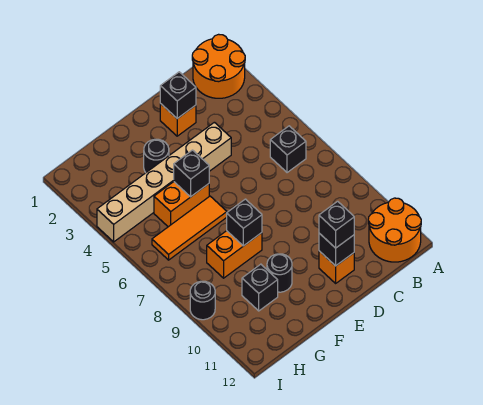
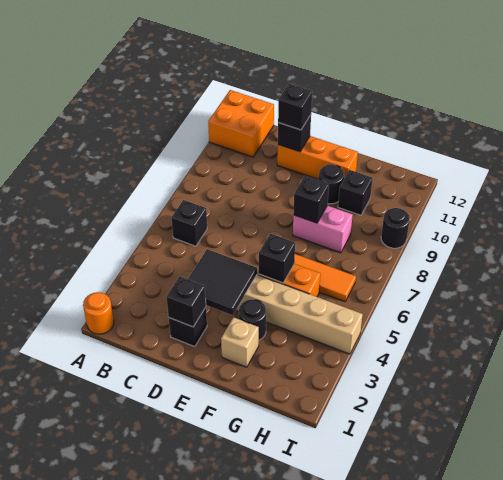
orange 2x2 round brick [192,34,245,98] -> orange 1x1 round brick [83,292,114,334]
orange 2x2 round brick [368,198,421,262] -> orange 2x2 brick [208,90,274,157]
orange 1x1 brick [160,103,196,136] -> black 1x1 brick [169,307,207,347]
none -> black 2x2 tile [188,249,257,315]
orange 1x1 brick [319,251,354,283] -> orange 1x3 brick [277,136,358,180]
none -> tan 1x1 brick [221,317,259,367]
orange 1x2 brick [207,231,262,278] -> pink 1x2 brick [293,206,353,253]

